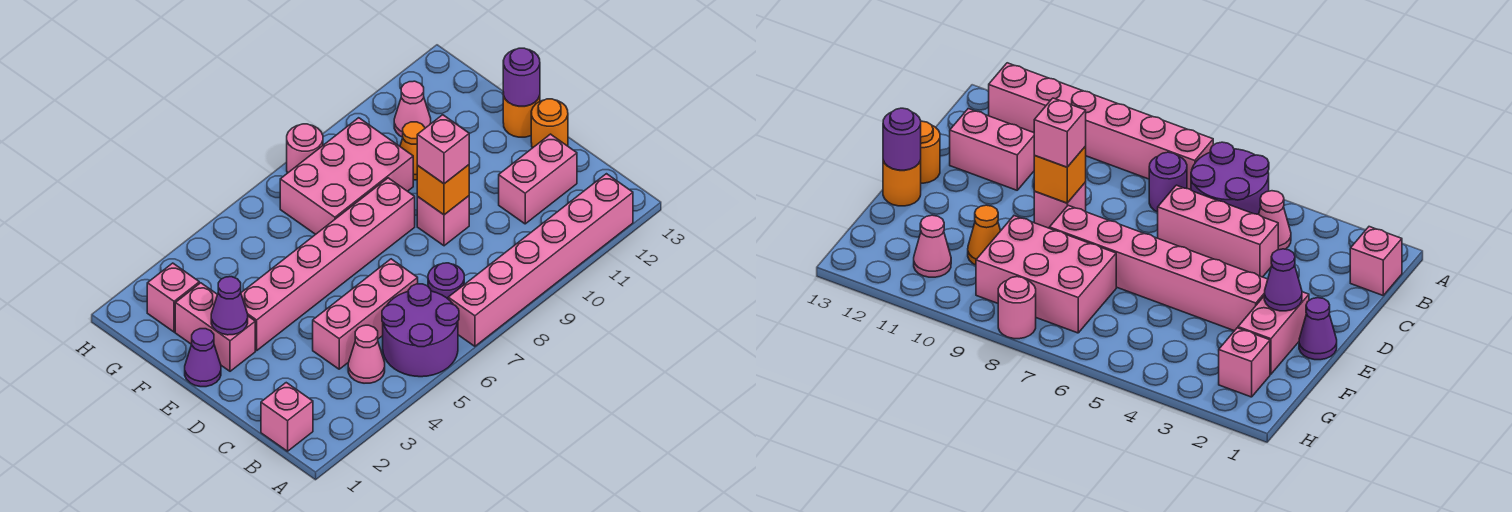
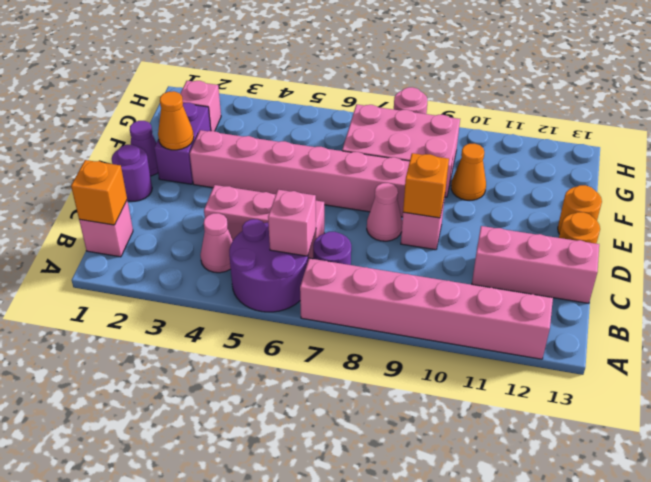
none -> orange 1x1 brick [71,160,127,225]
pink 1x2 brick [499,134,577,224] -> pink 1x3 brick [472,226,599,303]
pink 1x1 brick [417,115,469,184] -> pink 1x1 brick moved to [268,190,316,256]
pink 1x2 brick [175,283,255,371] -> purple 1x2 brick [154,103,211,184]
purple 1x1 cone [211,277,248,335] -> orange 1x1 cone [158,91,194,150]
purple 1x1 round brick [503,48,540,106] -> purple 1x1 round brick moved to [112,144,152,201]
pink 1x1 cone [394,81,431,137] -> pink 1x1 cone moved to [367,183,402,241]

